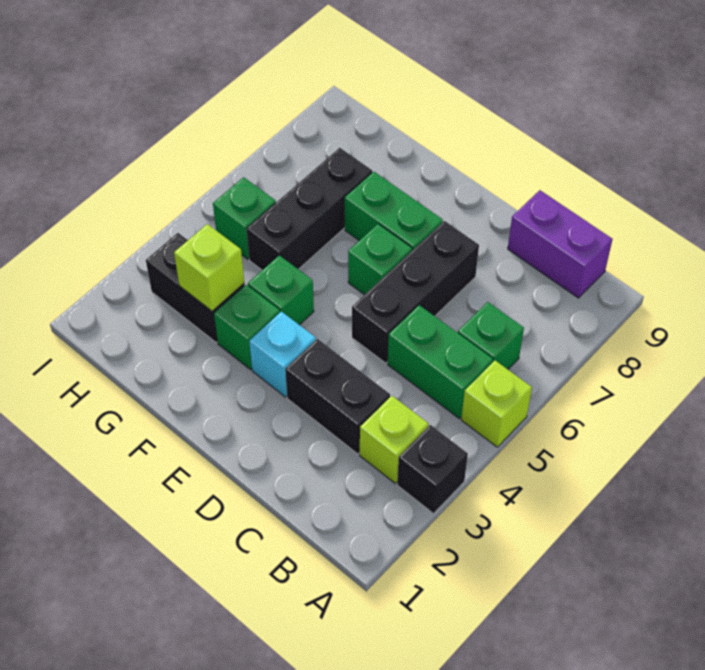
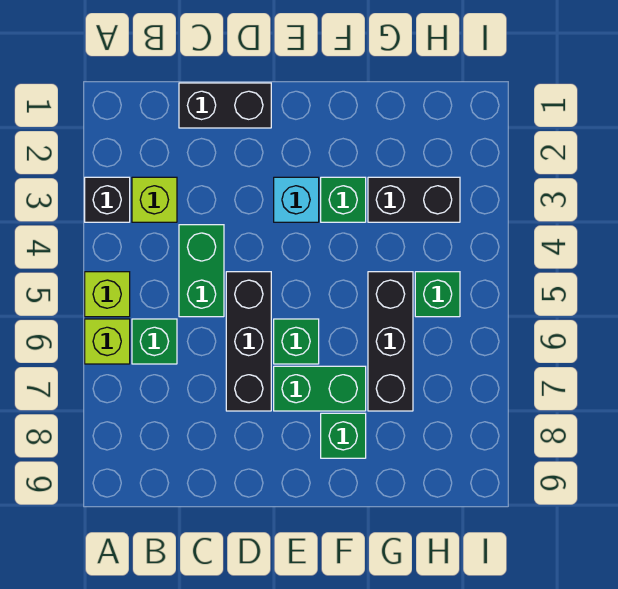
green 1x2 brick [388,305,493,418] -> green 1x2 brick turned to [179,225,224,317]
purple 1x2 brick [508,190,613,298] -> none
black 1x2 brick [285,339,390,454] -> black 1x2 brick moved to [179,83,271,128]
green 1x1 brick [248,255,314,325] -> green 1x1 brick moved to [321,413,366,458]
lime 1x1 brick [174,224,244,311] -> lime 1x1 brick moved to [85,319,130,364]

